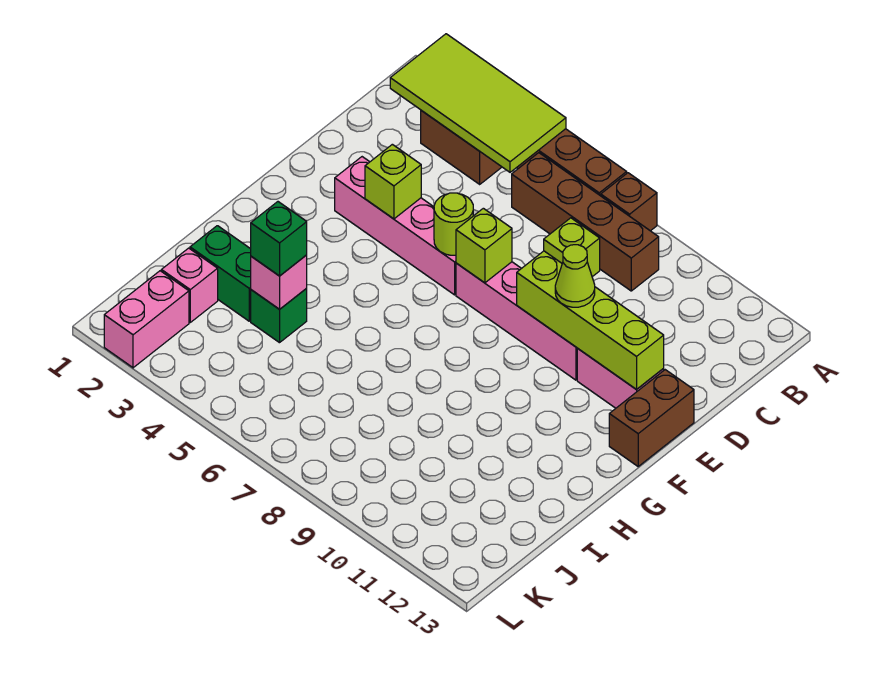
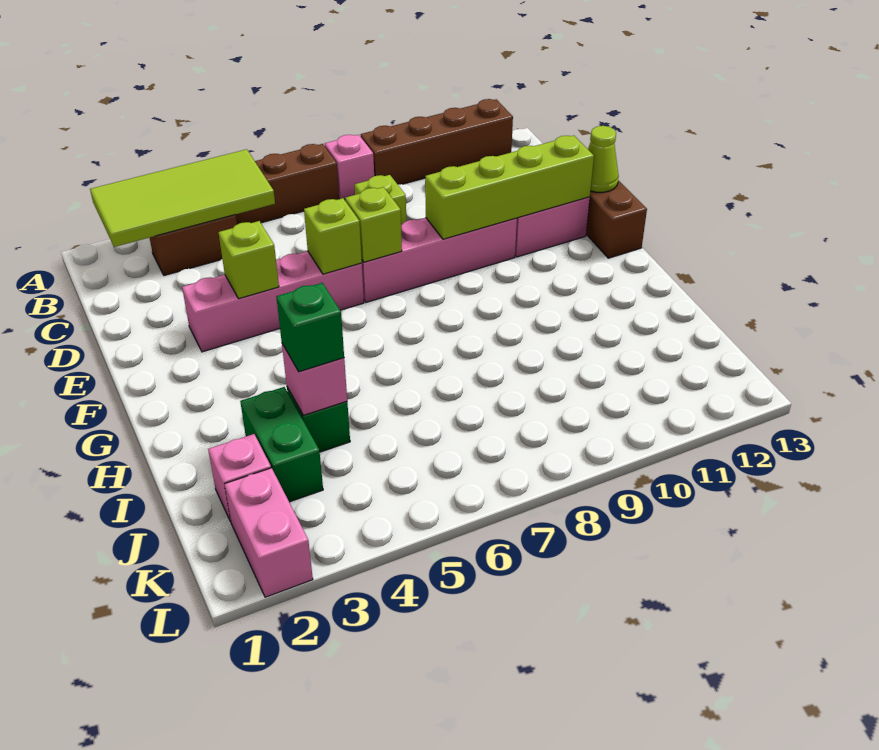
brown 1x1 brick [601,173,657,231] -> pink 1x1 brick [325,135,374,200]
brown 1x4 brick [512,153,659,291] -> brown 1x4 brick moved to [361,99,513,185]
lime 1x1 round brick [434,193,473,255] -> lime 1x1 brick [304,198,362,274]
lime 1x1 cone [555,245,595,307] -> lime 1x1 cone moved to [588,126,619,192]
green 1x2 brick [190,226,251,321] -> green 1x2 brick turned to [240,387,323,502]

